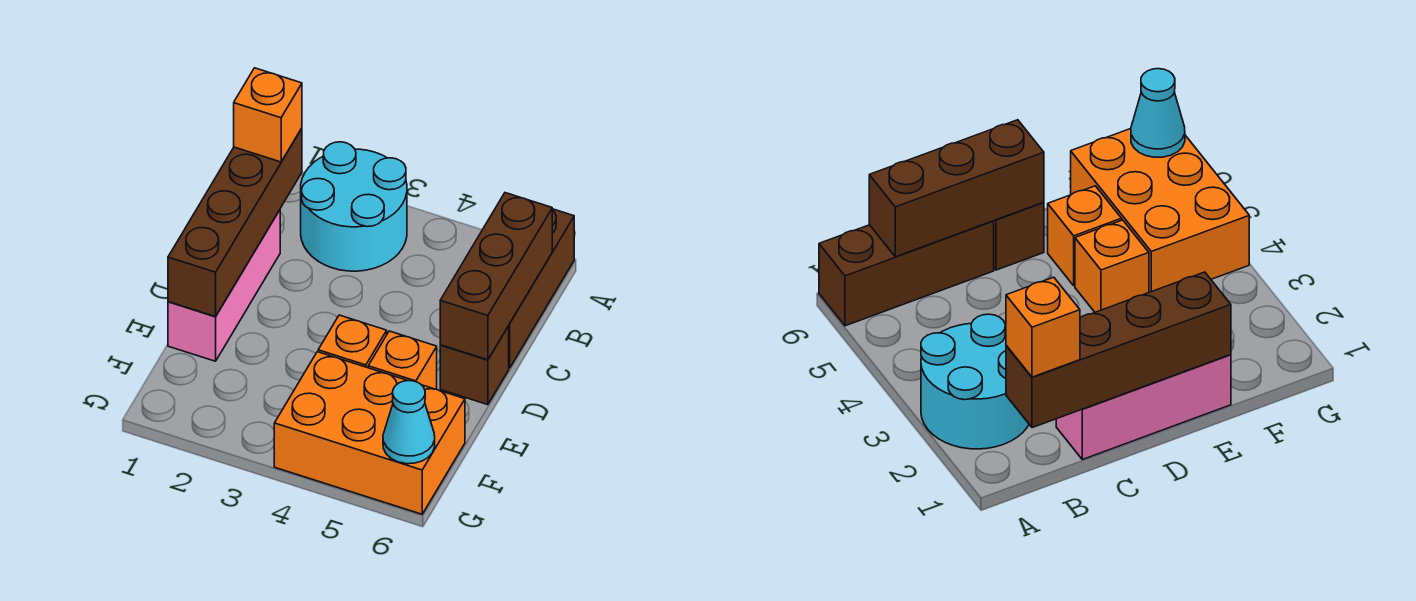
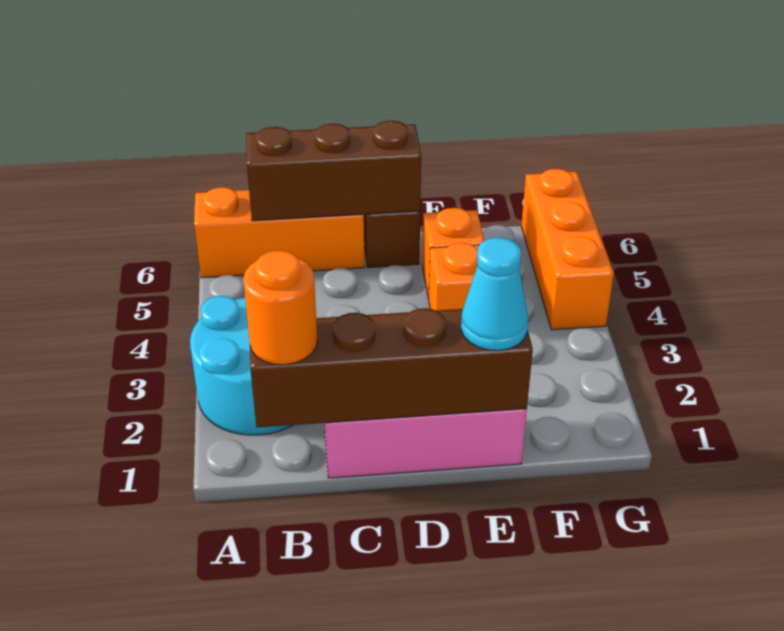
brown 1x3 brick [509,209,574,368] -> orange 1x3 brick [194,187,365,278]
orange 1x1 brick [234,68,302,162] -> orange 1x1 round brick [243,251,317,365]
orange 2x3 brick [274,352,465,514] -> orange 1x3 brick [521,169,614,330]
cyan 1x1 cone [383,381,435,464] -> cyan 1x1 cone moved to [461,237,528,351]

